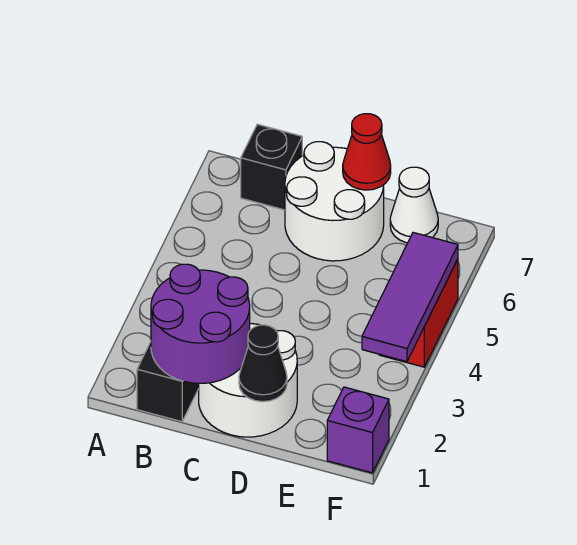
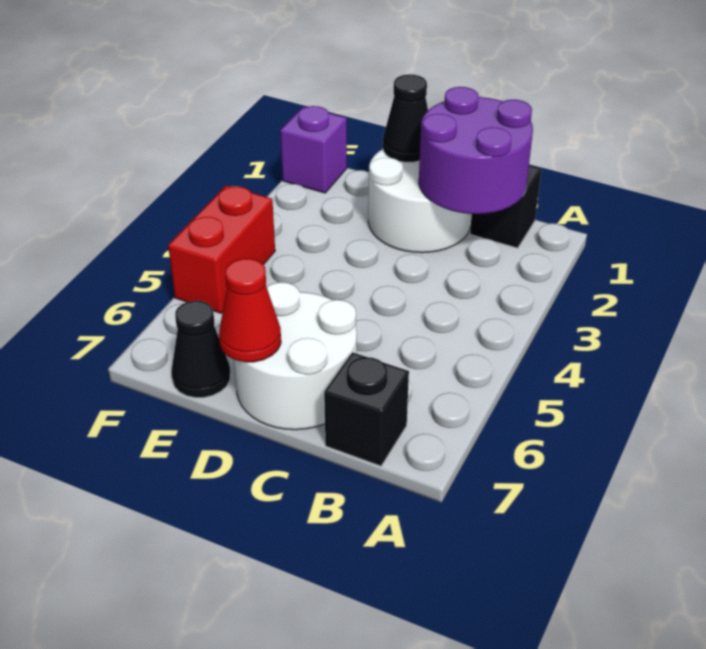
white 1x1 cone [390,167,438,243] -> black 1x1 cone [171,301,230,398]
purple 1x3 tile [362,233,458,362] -> none

